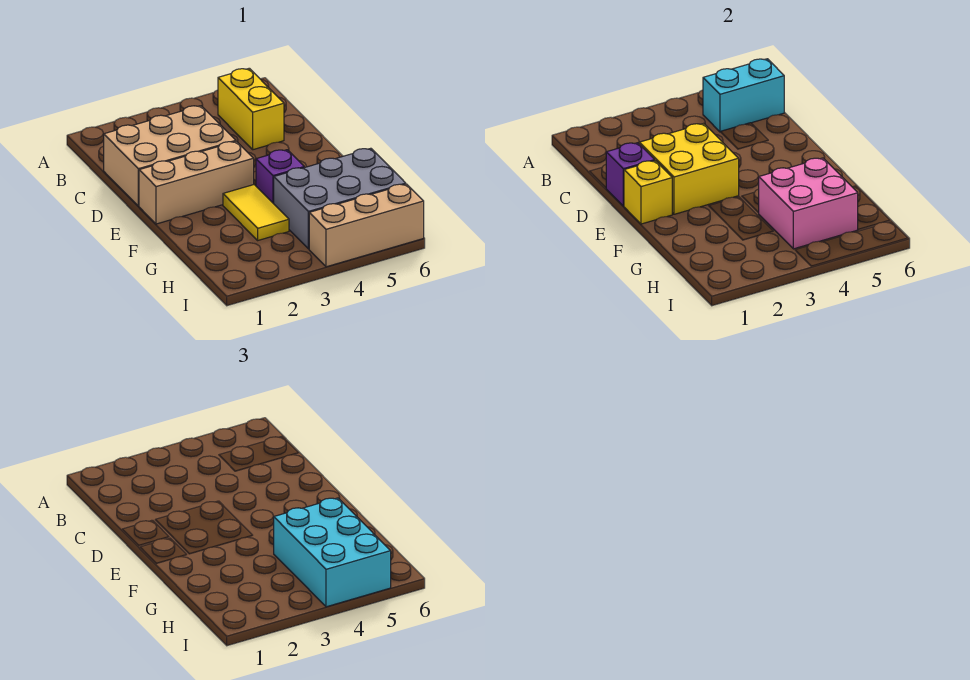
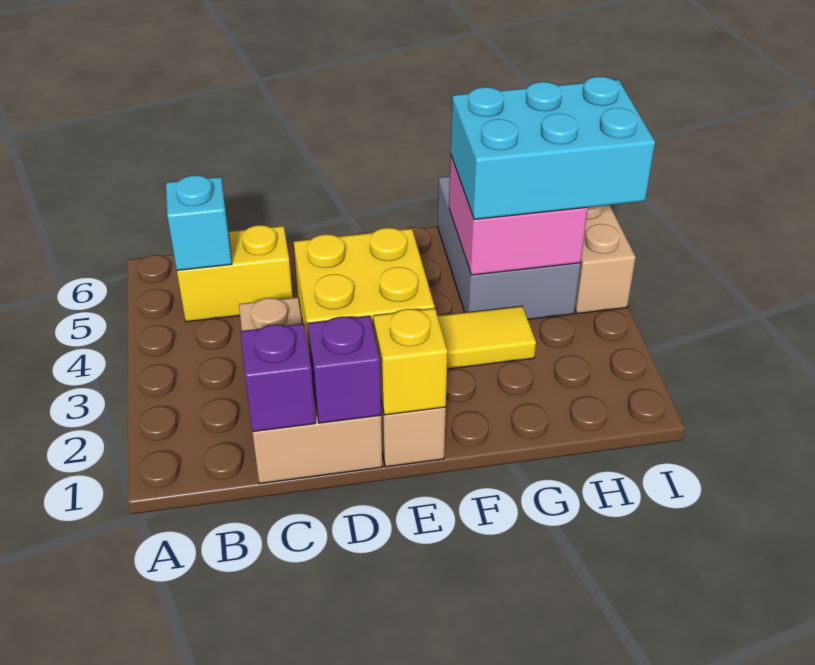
cyan 1x2 brick [703,59,784,132] -> cyan 1x1 brick [166,175,232,270]
purple 1x1 brick [256,150,304,204] -> purple 1x1 brick moved to [240,324,316,432]

